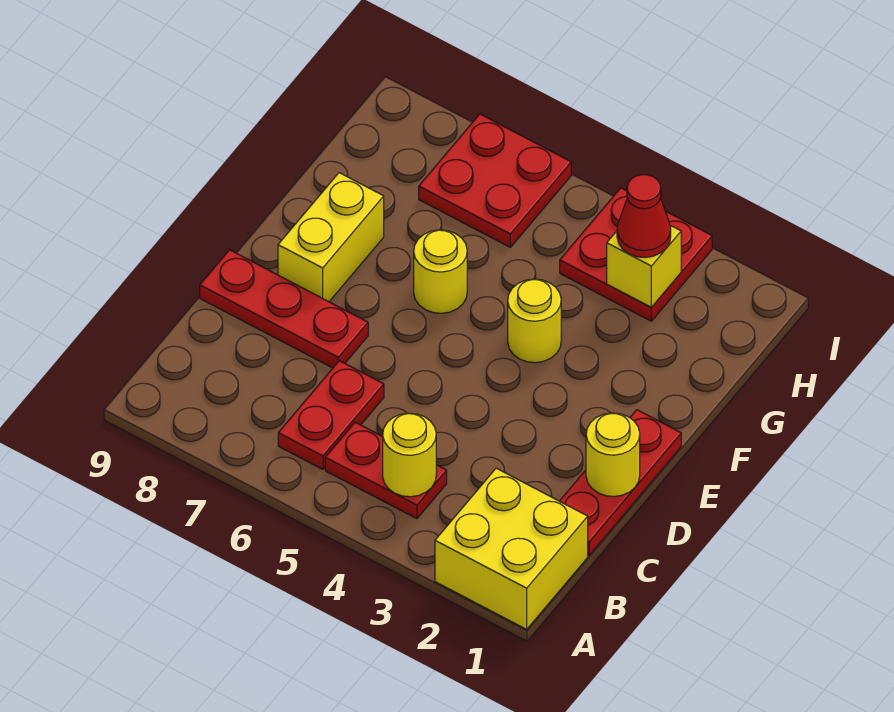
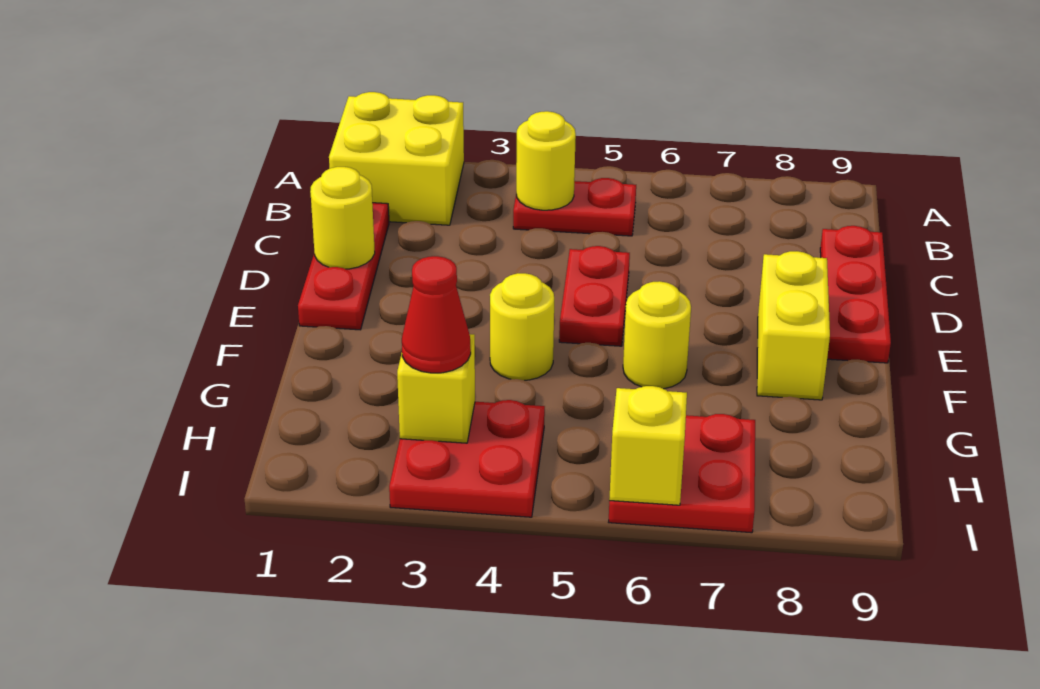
red 1x2 plate [278,361,384,469] -> red 1x2 plate moved to [559,246,630,346]
red 1x3 plate [200,250,368,368] -> red 1x3 plate turned to [820,226,891,363]
none -> yellow 1x1 brick [609,386,687,505]

